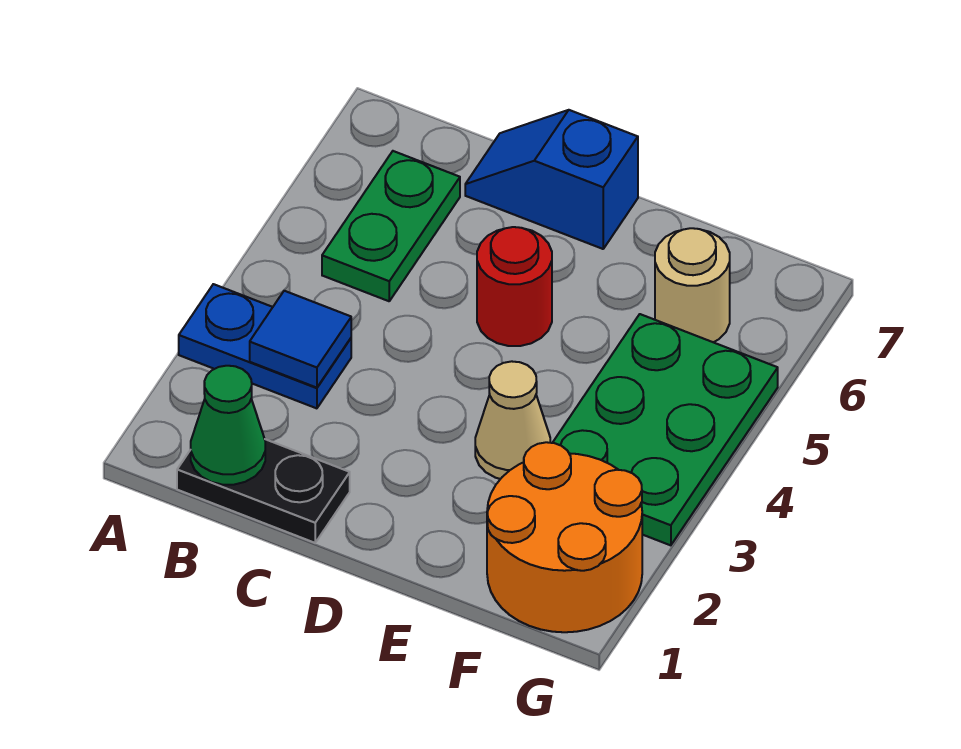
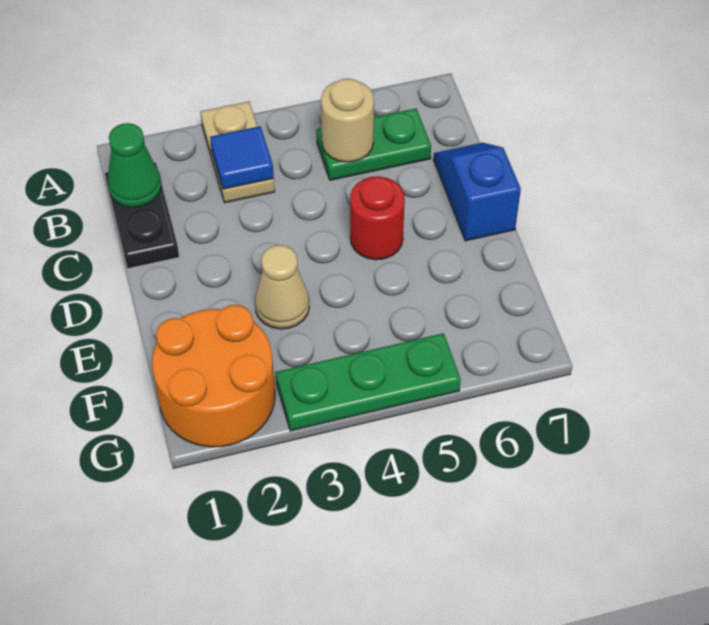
blue 1x2 plate [179,284,351,408] -> tan 1x2 plate [200,102,275,203]
green 2x3 plate [553,314,778,545] -> green 1x3 plate [276,333,461,431]
tan 1x1 round brick [655,228,730,342] -> tan 1x1 round brick moved to [321,79,374,162]

